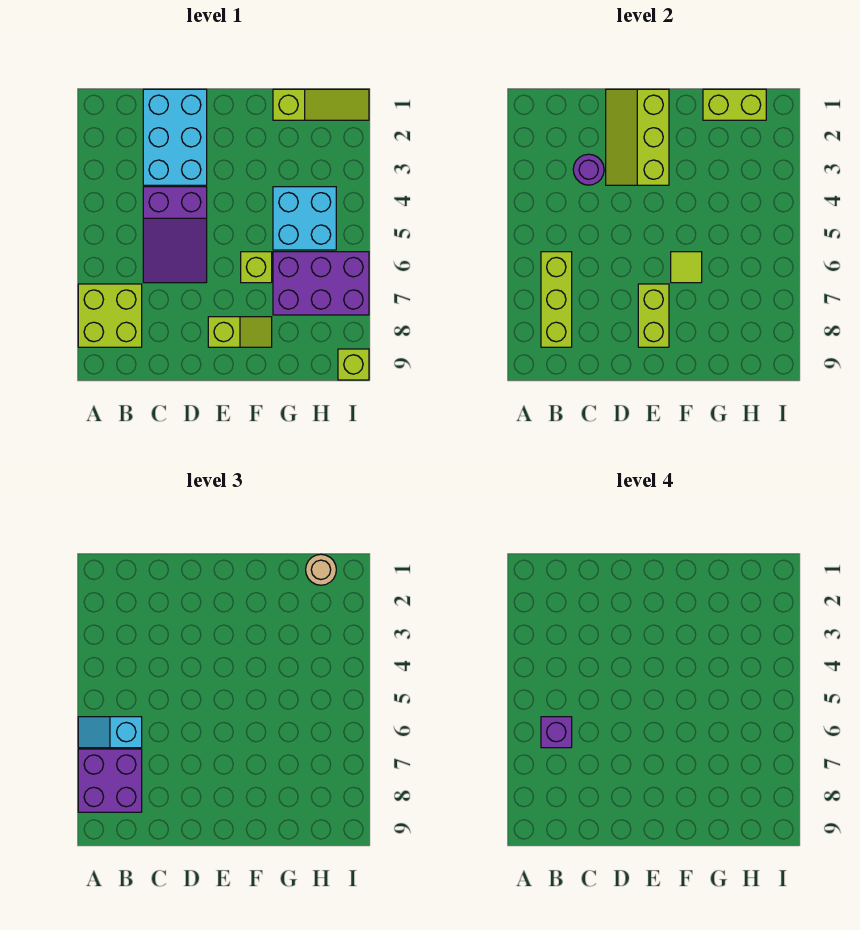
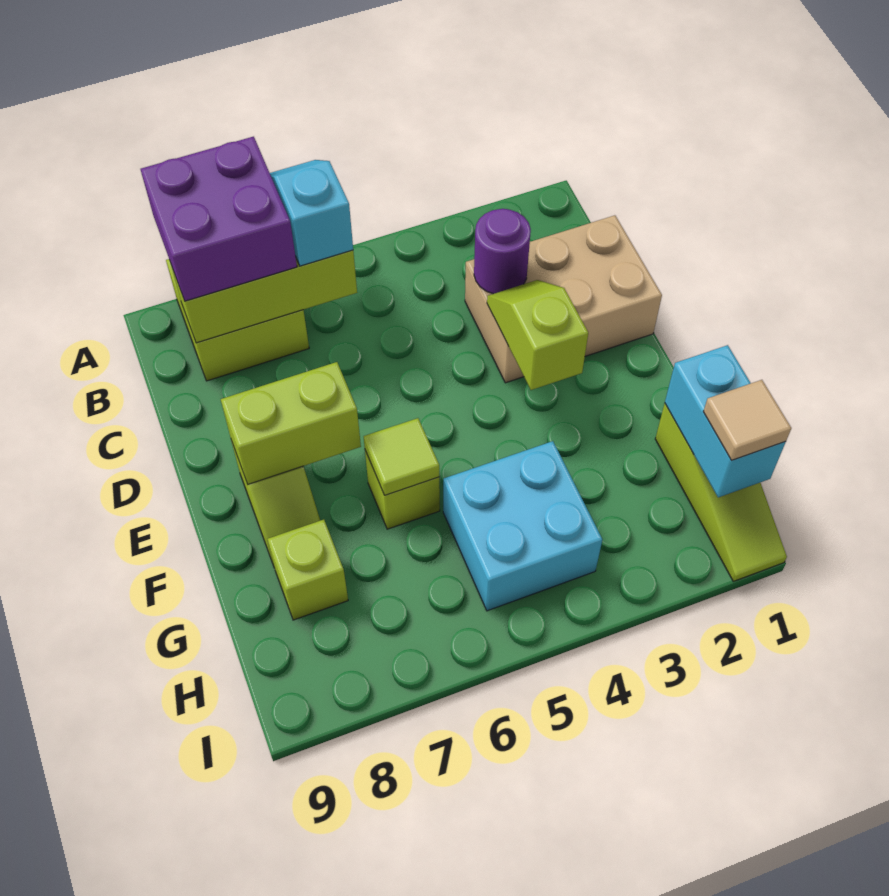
purple 1x1 brick [541,717,572,748] -> none
cyan 2x3 brick [143,89,207,185] -> tan 2x3 brick [465,215,662,383]
purple 2x3 slope [143,187,207,283] -> none
lime 2x3 slope [606,89,669,185] -> lime 1x2 slope [487,280,588,390]
lime 1x2 brick [703,89,766,120] -> cyan 1x2 brick [665,345,786,497]
purple 2x3 brick [273,252,369,315] -> none
tan 1x1 round brick [306,554,336,585] -> tan 1x1 tile [703,380,791,460]
lime 1x1 brick [338,349,369,380] -> lime 1x1 brick moved to [268,520,348,620]

